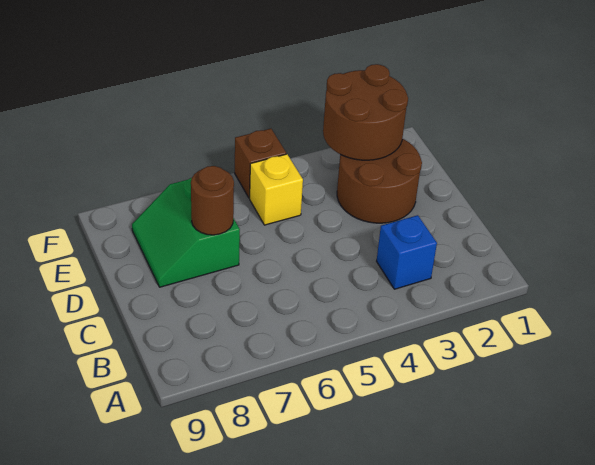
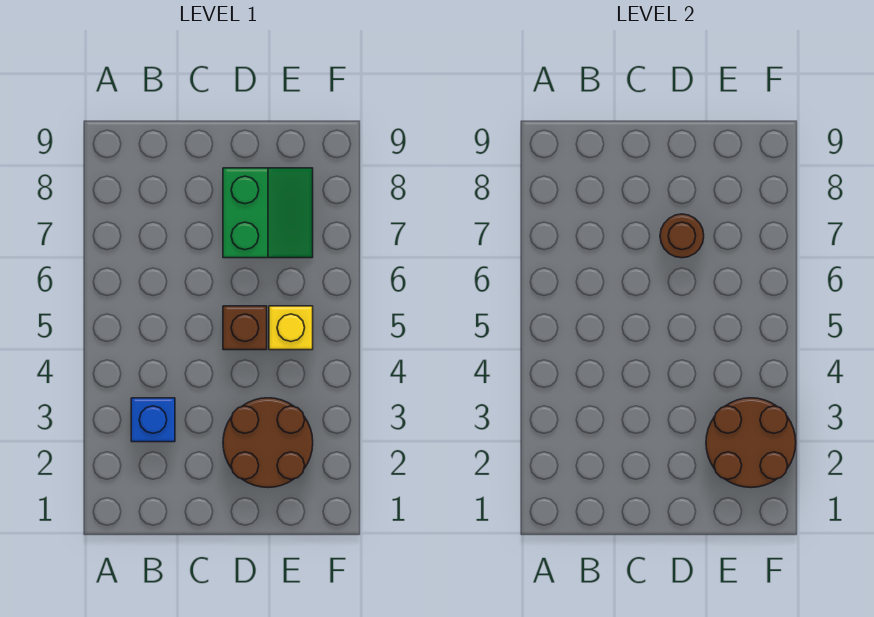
green 2x2 slope [132,178,240,287] -> green 2x2 slope turned to [223,168,313,258]
brown 1x1 brick [235,129,286,198] -> brown 1x1 brick moved to [223,306,267,350]

